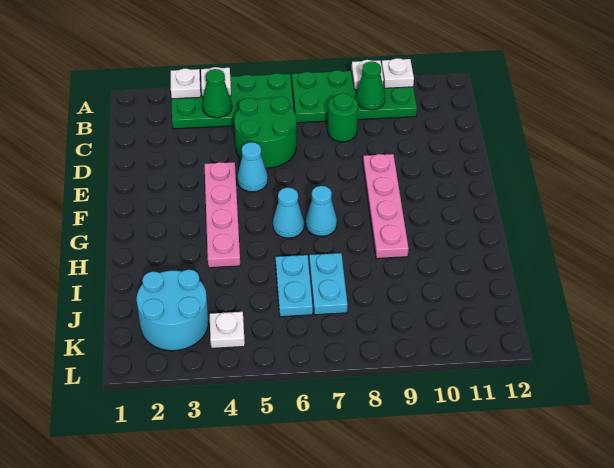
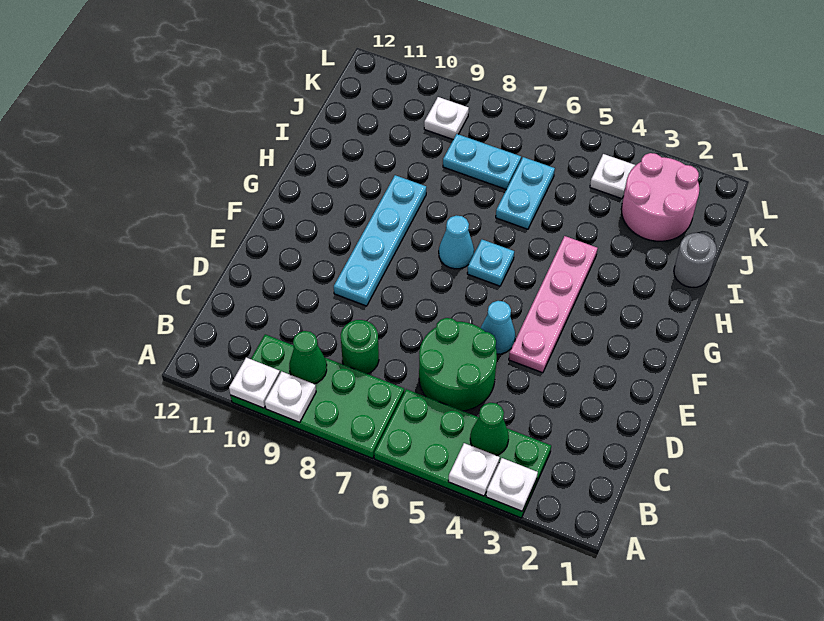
pink 1x4 plate [363,154,409,259] -> cyan 1x4 plate [334,175,426,306]
cyan 1x1 cone [273,188,304,238] -> cyan 1x1 plate [467,240,514,286]
none -> grey 1x1 round brick [674,233,717,287]
cyan 1x2 plate [309,253,348,315] -> cyan 1x2 plate turned to [443,134,521,190]
cyan 2x2 round brick [137,270,208,351] -> pink 2x2 round brick [621,153,699,241]
none -> white 1x1 plate [424,97,469,139]

